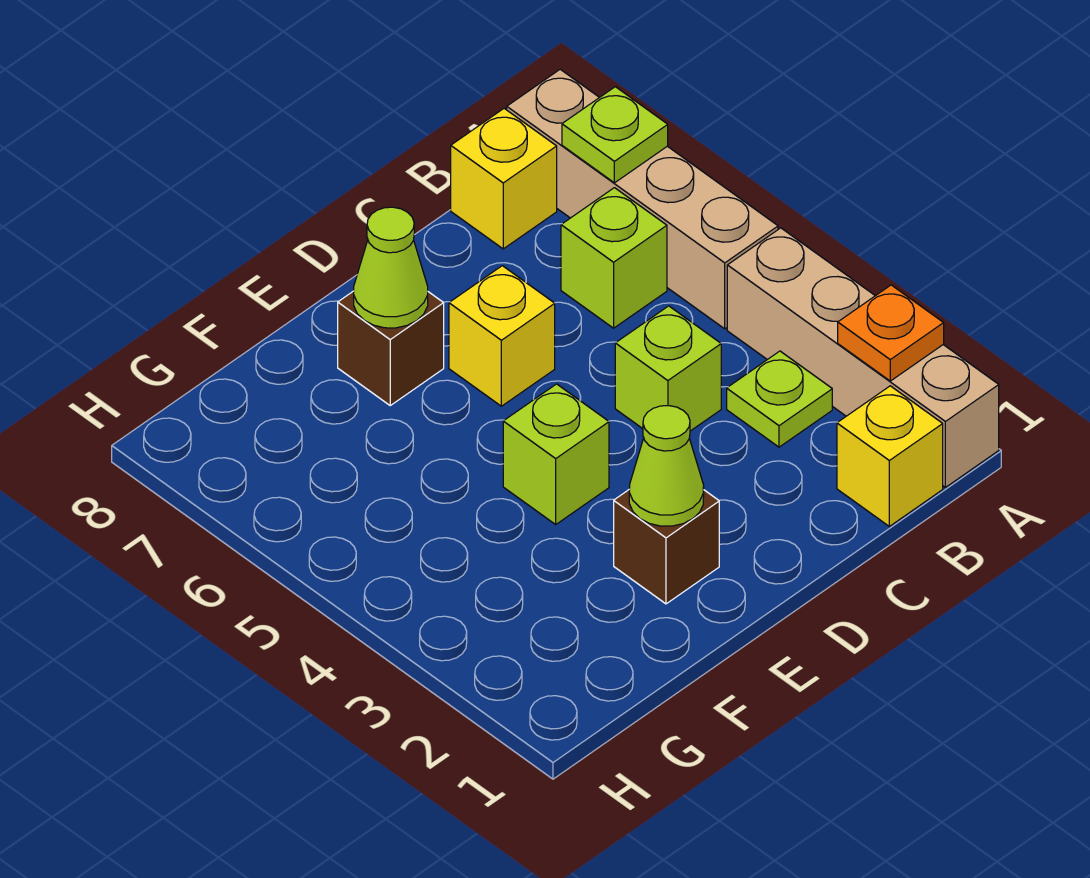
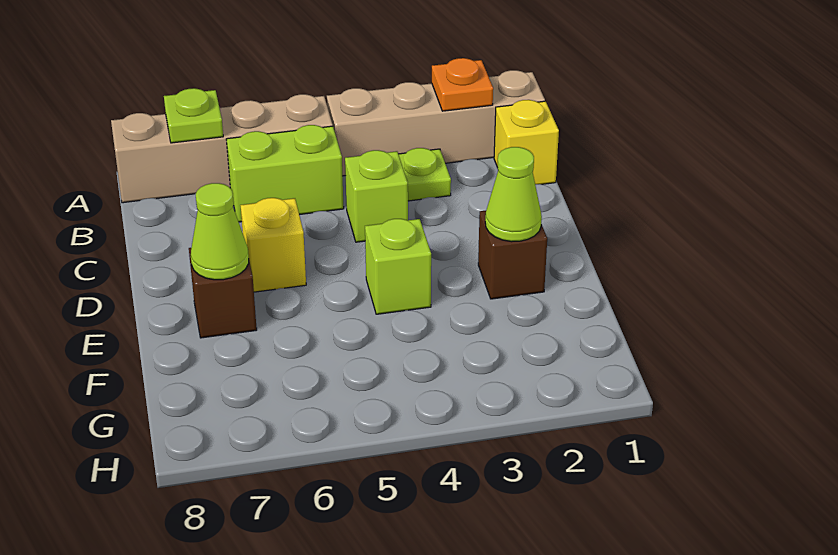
lime 1x1 brick [561,188,667,328] -> lime 1x2 brick [226,125,344,222]
yellow 1x1 brick [451,108,557,249] -> none

